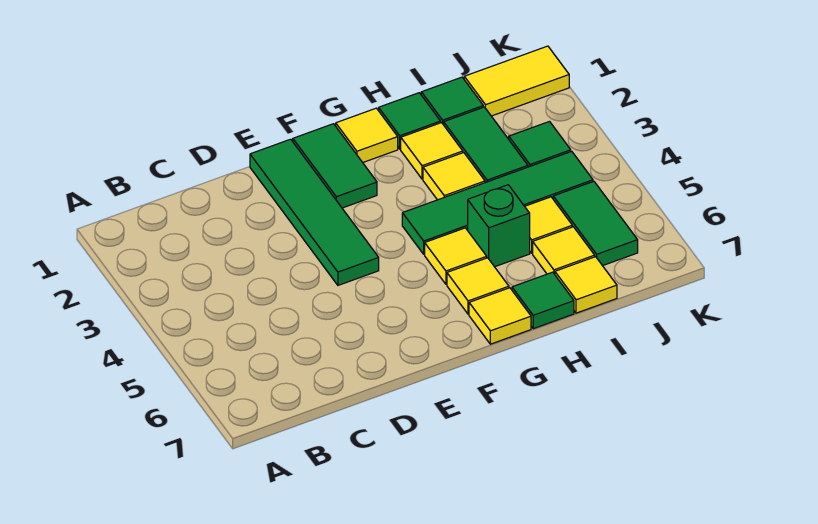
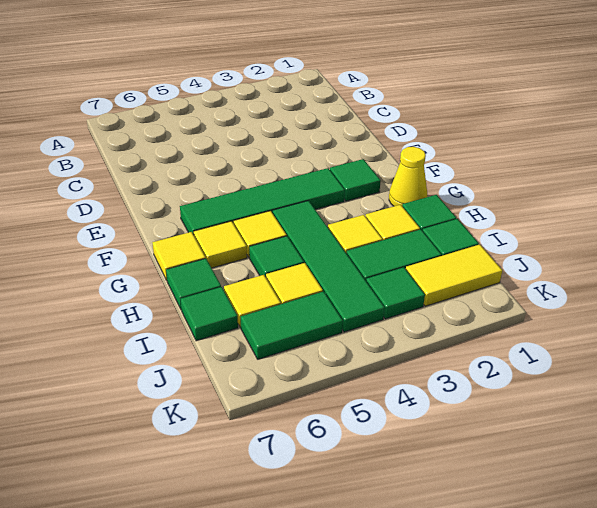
green 1x4 tile [250,139,379,285] -> green 1x4 tile moved to [180,168,345,235]
green 1x2 tile [293,124,377,208] -> green 1x1 tile [330,159,381,201]
yellow 1x1 tile [336,108,398,162] -> yellow 1x1 cone [389,147,427,206]
green 1x1 brick [468,185,530,267] -> green 1x1 tile [249,236,304,277]
yellow 1x1 tile [555,257,617,313] -> green 1x1 tile [181,287,238,341]
yellow 1x2 tile [464,46,569,116] -> yellow 1x2 tile turned to [406,245,502,306]

